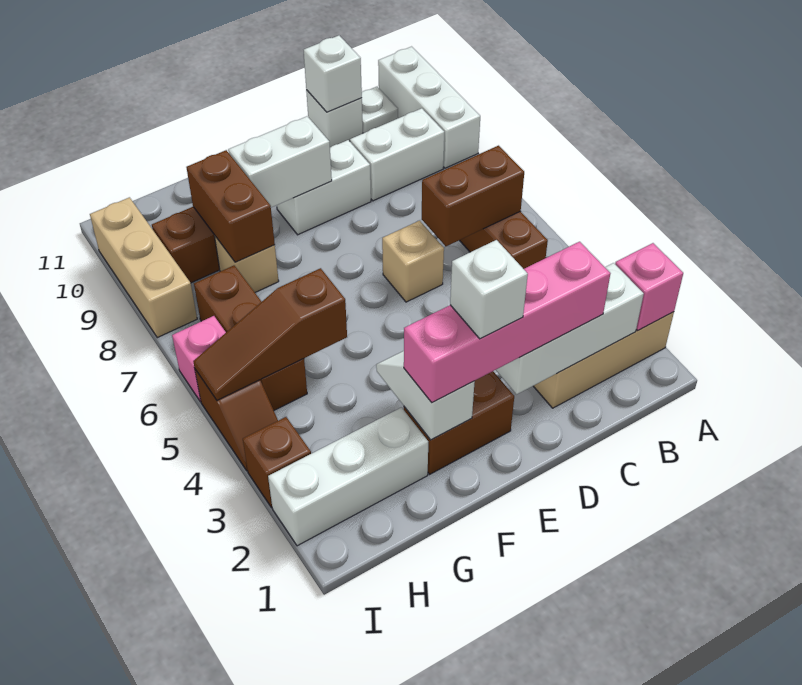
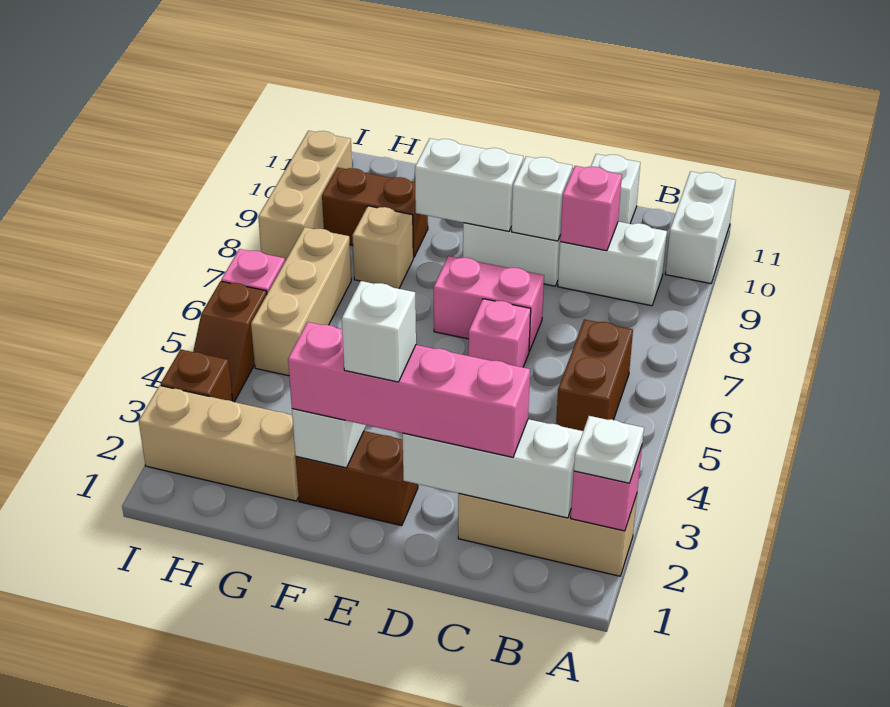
white 1x3 brick [378,47,480,168] -> white 1x2 brick [665,171,736,284]
brown 1x2 brick [422,146,524,246] -> none
white 1x1 plate [362,87,398,133] -> white 1x1 plate moved to [574,416,644,483]
none -> pink 1x1 brick [560,166,622,251]
white 1x1 brick [304,35,362,112] -> white 1x1 brick moved to [512,157,572,241]
tan 1x1 brick [382,221,444,302] -> pink 1x1 brick [468,299,531,367]
none -> pink 1x2 brick [434,256,544,351]
white 1x3 brick [268,407,428,546] -> tan 1x3 brick [139,386,299,501]
brown 1x3 slope [193,268,347,400] -> none
brown 1x2 brick [186,150,275,262] -> none
brown 1x3 brick [194,266,307,410] -> tan 1x3 brick [251,227,351,376]

